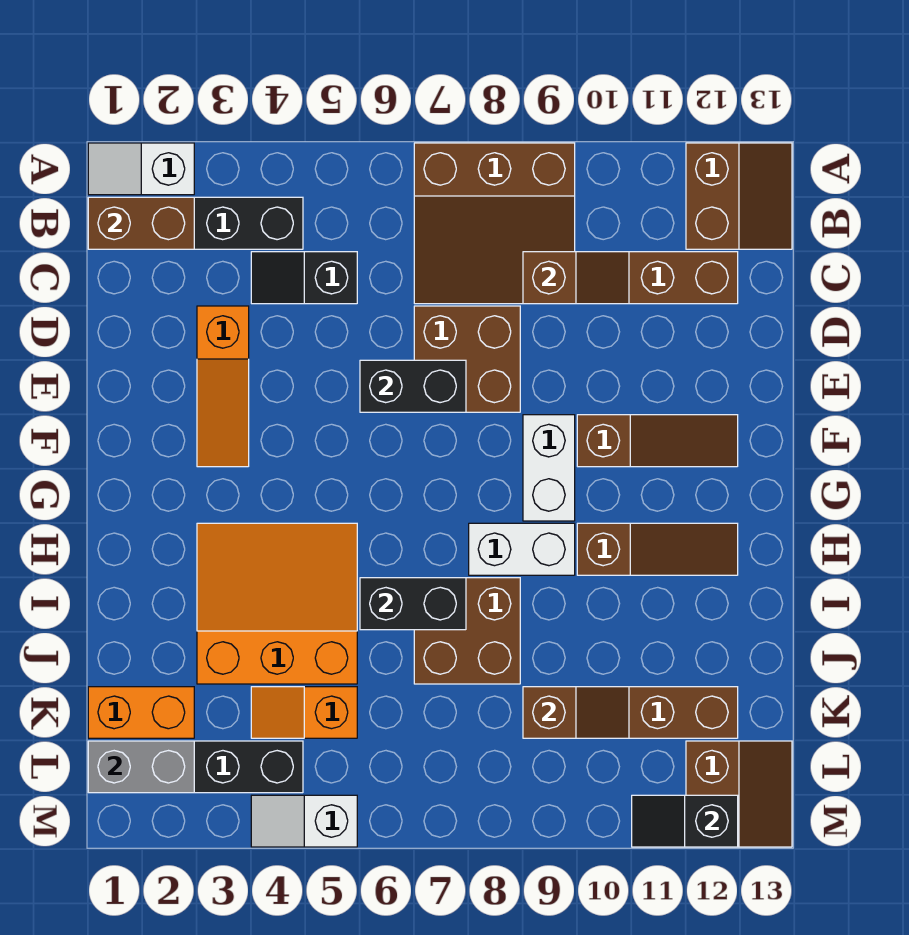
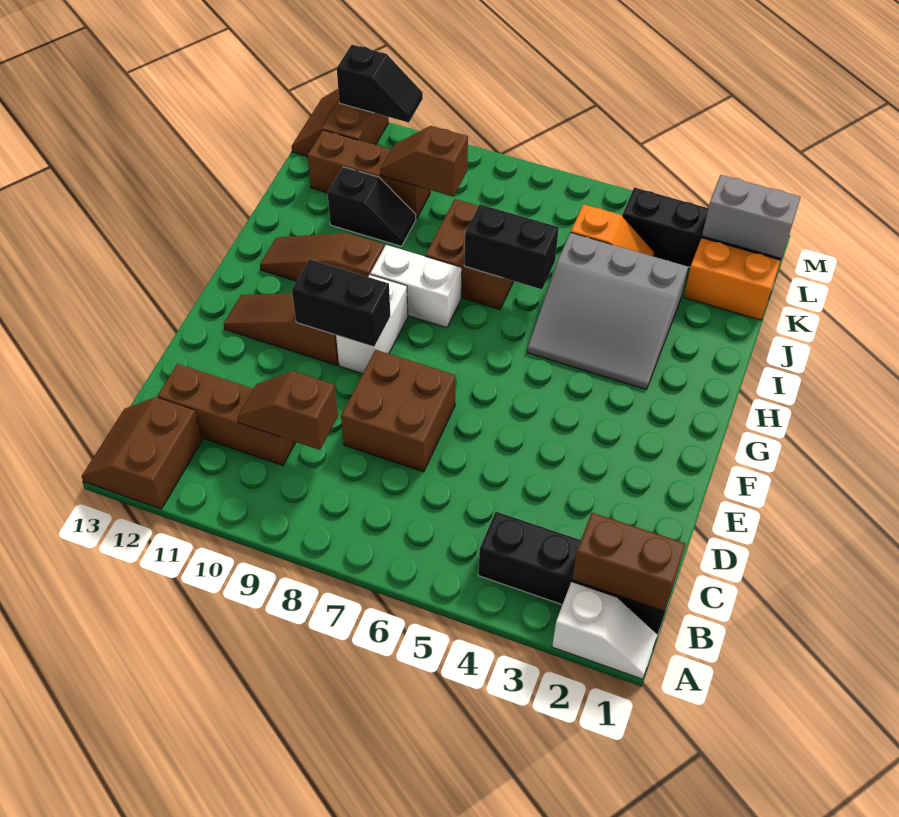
brown 3x3 slope [414,143,575,304] -> none
black 1x2 slope [251,252,357,304] -> black 1x2 slope moved to [328,167,416,246]
orange 1x3 slope [197,306,249,467] -> none
black 1x2 brick [360,360,466,412] -> black 1x2 brick moved to [292,259,390,347]
orange 3x3 slope [197,523,357,684] -> grey 3x3 slope [527,233,688,390]
white 1x2 slope [251,795,357,847] -> none

